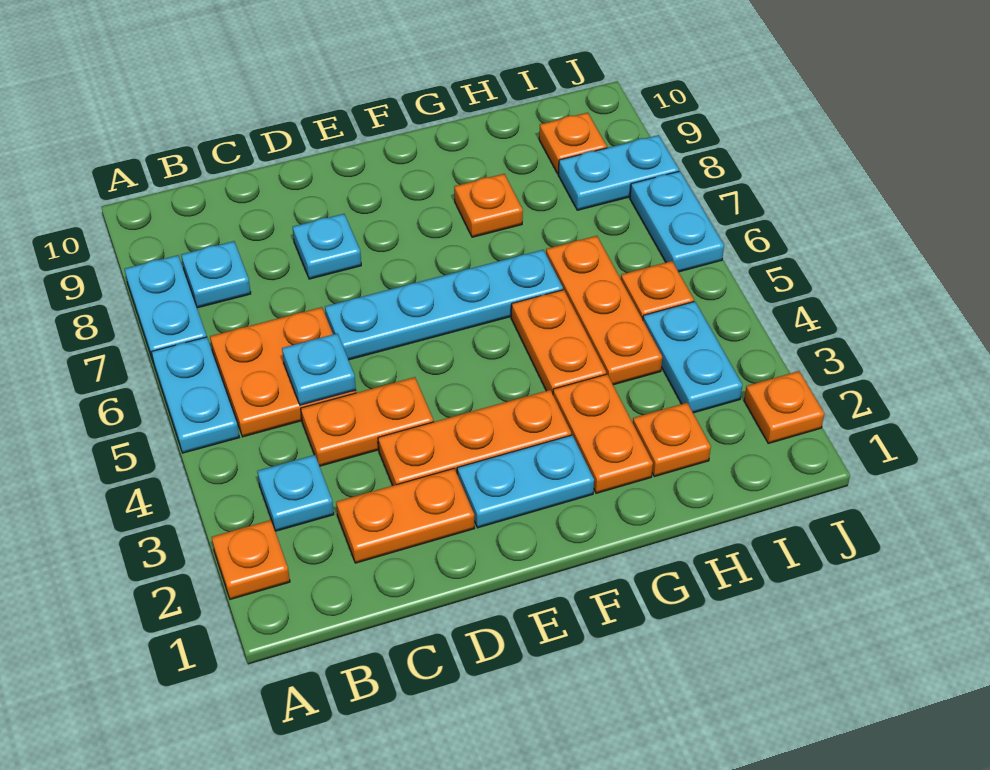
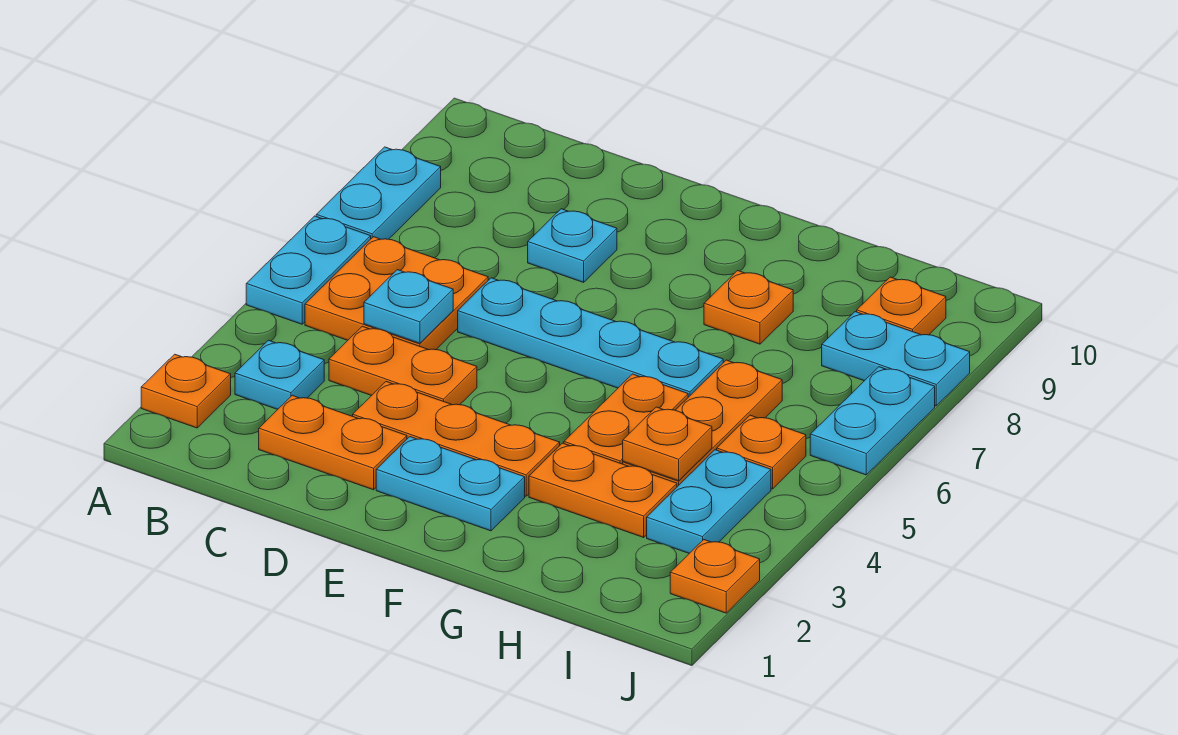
cyan 1x1 plate [181,241,251,308] -> none
orange 1x2 plate [553,374,653,493] -> orange 1x2 plate turned to [529,443,677,537]
orange 1x1 plate [633,403,711,477] -> orange 1x1 plate moved to [623,407,712,481]

